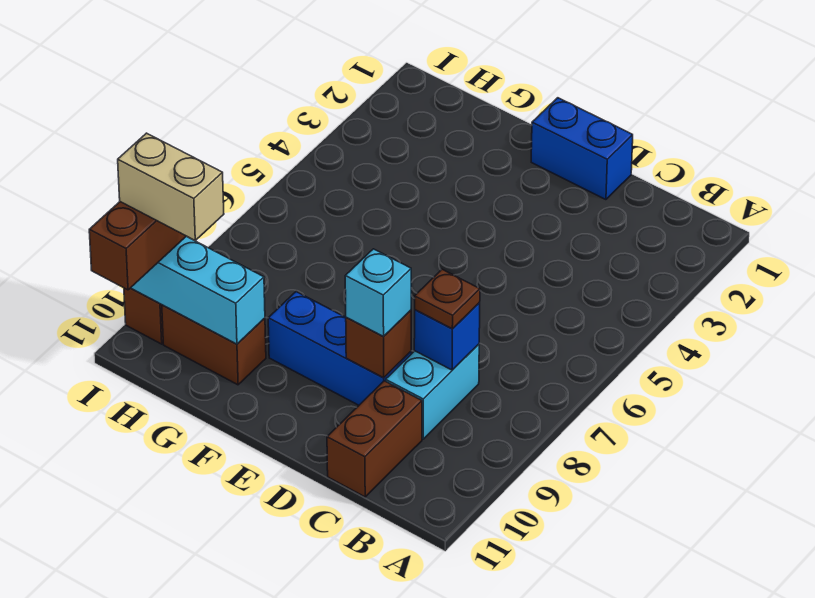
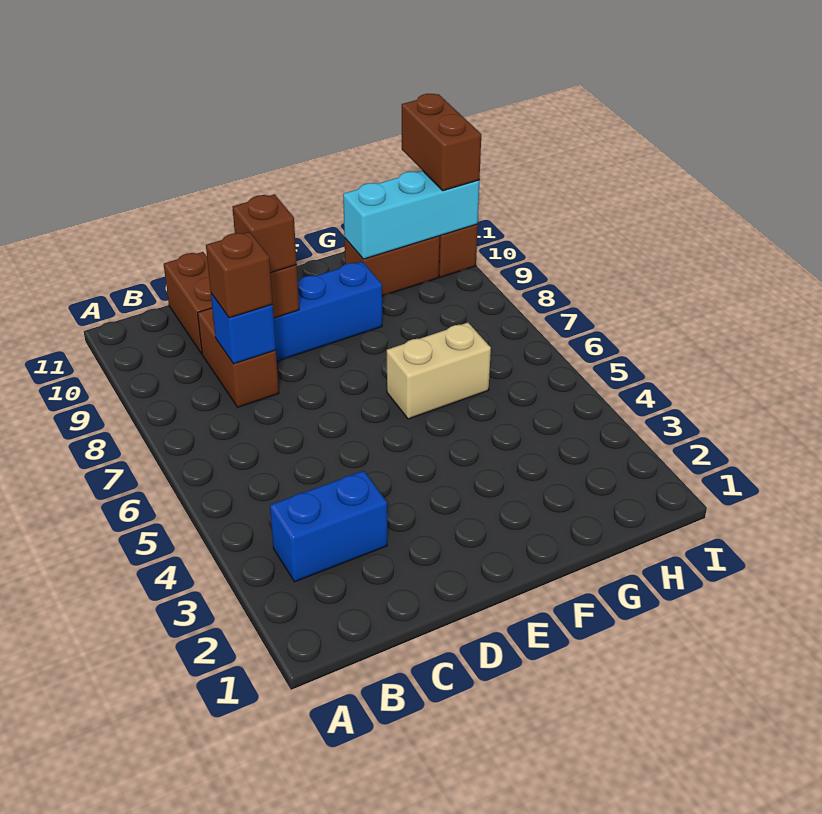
cyan 1x2 brick [386,344,479,439] -> brown 1x2 brick [198,308,279,407]
brown 1x1 plate [415,269,480,329] -> brown 1x1 brick [206,232,273,318]
blue 1x2 brick [531,98,633,200] -> blue 1x2 brick moved to [270,471,387,582]
cyan 1x1 brick [345,249,411,336] -> brown 1x1 brick [232,194,297,273]
tan 1x2 brick [118,133,224,240] -> tan 1x2 brick moved to [387,323,491,419]

